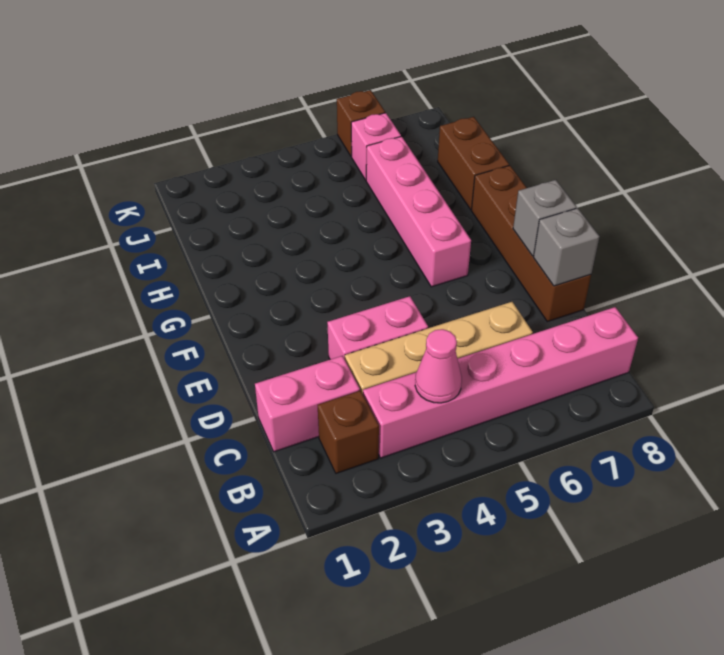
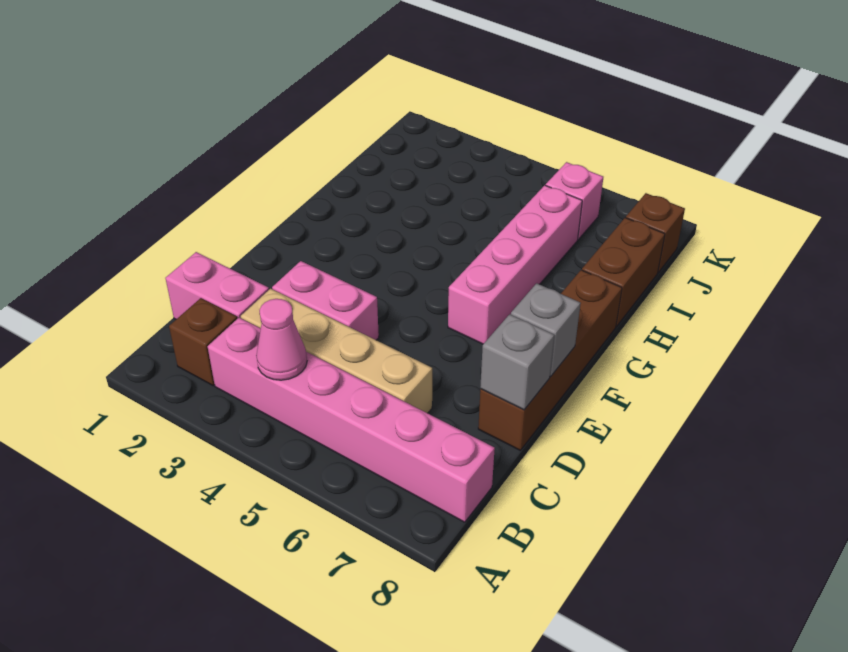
brown 1x1 brick [337,90,385,156] -> brown 1x1 brick moved to [626,193,685,273]

